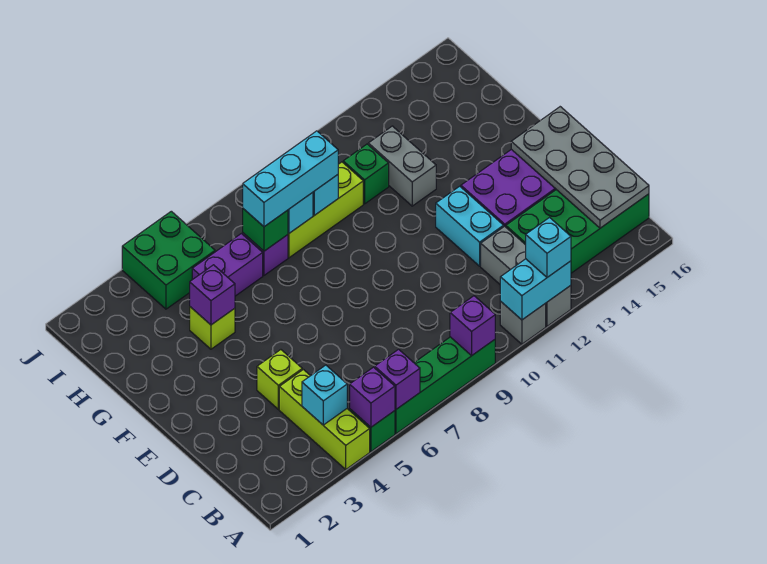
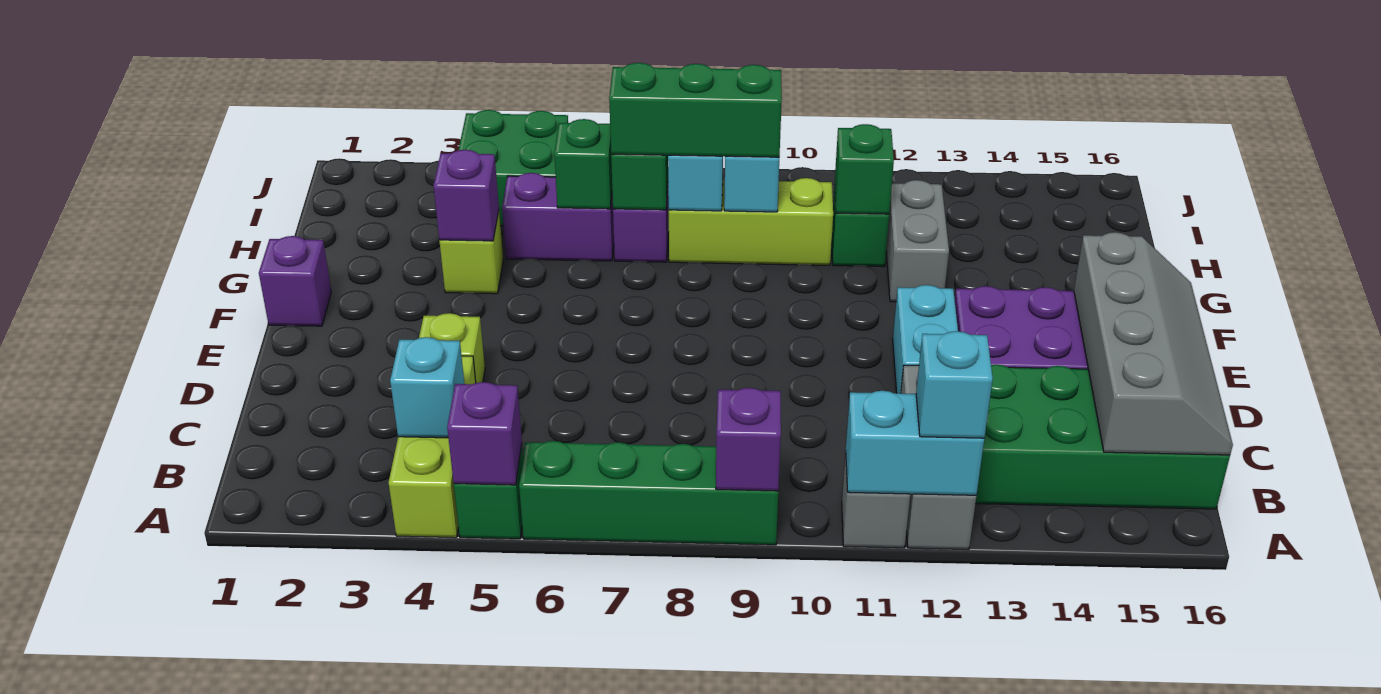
purple 1x1 brick [375,349,420,409] -> purple 1x1 brick moved to [259,236,331,326]
grey 2x4 plate [511,107,649,228] -> grey 2x4 slope [1074,232,1233,455]
none -> green 1x1 brick [554,119,612,209]
cyan 1x3 brick [243,131,338,227] -> green 1x3 brick [609,63,782,157]
none -> green 1x1 brick [835,124,894,214]

